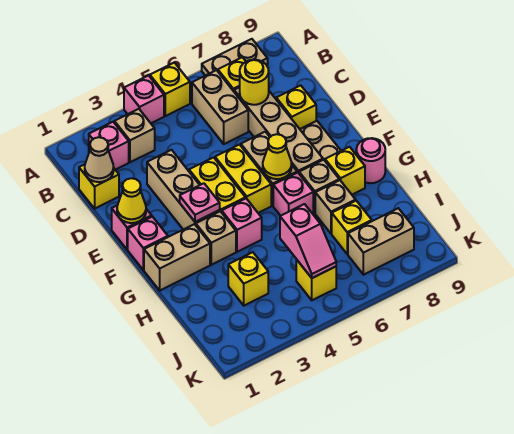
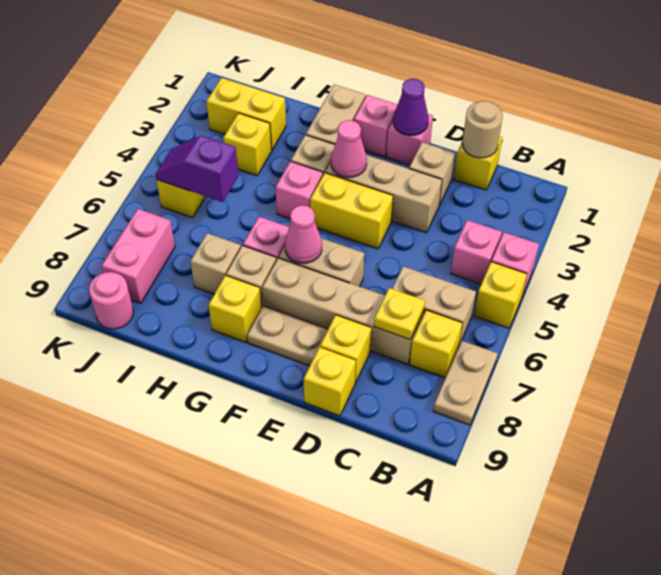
pink 1x1 brick [89,122,129,170] -> pink 1x1 brick moved to [451,220,502,284]
tan 1x1 brick [114,109,155,162] -> tan 1x1 brick moved to [409,142,455,205]
tan 1x1 cone [85,137,114,182] -> tan 1x1 round brick [462,101,503,158]
yellow 1x1 round brick [240,60,269,105] -> yellow 1x1 plate [374,288,425,339]
yellow 1x1 cone [117,178,146,223] -> purple 1x1 cone [393,79,429,136]
yellow 1x2 brick [215,145,271,213] -> yellow 1x2 brick moved to [206,78,286,150]
pink 1x1 plate [180,183,220,222] -> pink 1x1 cone [331,120,367,178]
yellow 1x1 cone [263,134,292,179] -> pink 1x1 cone [285,205,322,263]
pink 1x1 round brick [356,138,385,183] -> pink 1x1 round brick moved to [89,272,133,329]
pink 1x2 slope [280,204,336,278] -> purple 1x2 slope [155,136,238,202]
yellow 1x1 brick [332,201,372,254] -> yellow 1x1 brick moved to [304,347,356,416]
tan 1x2 brick [348,208,414,275] -> pink 1x2 brick [102,209,175,303]

